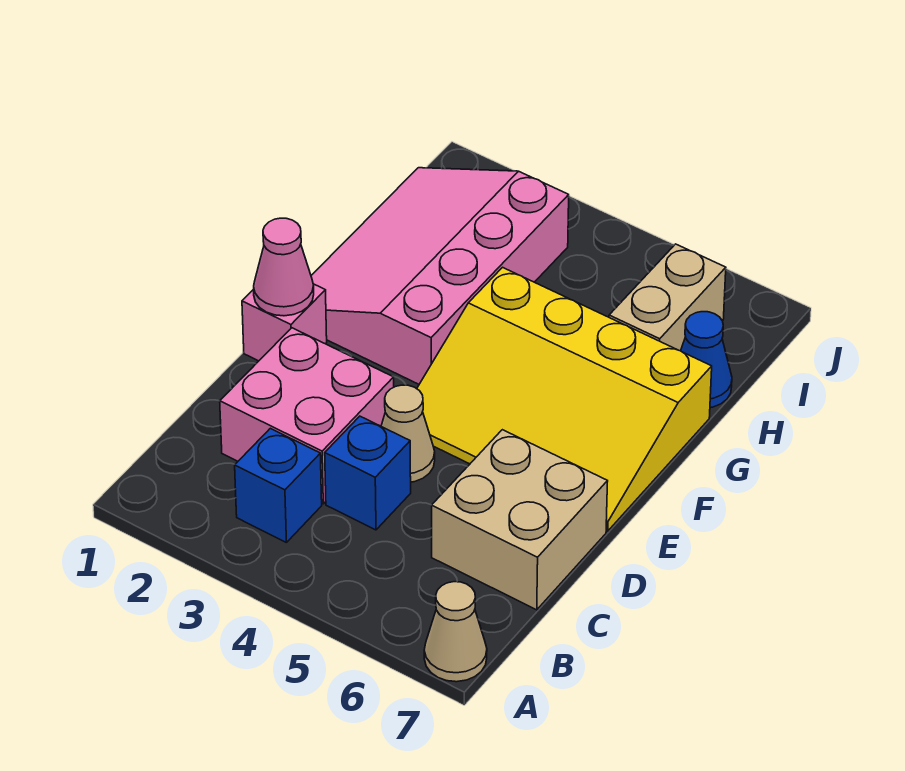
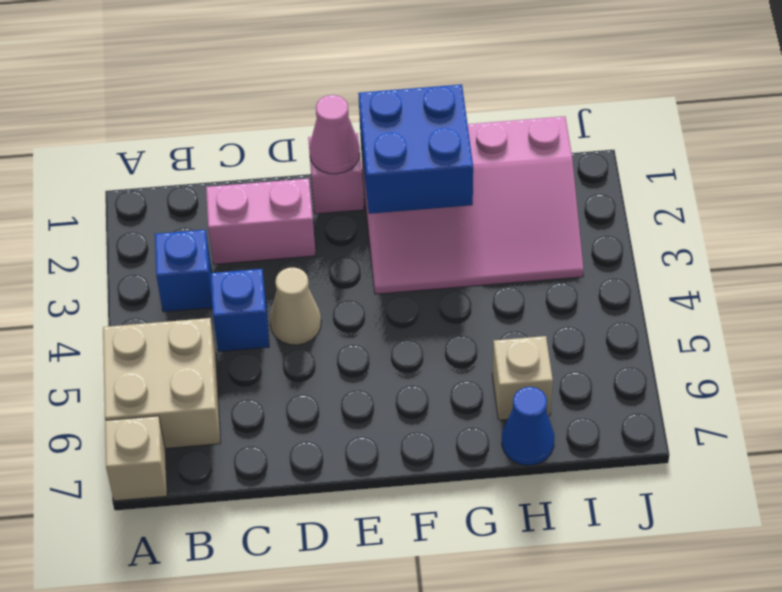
tan 1x1 cone [424,582,487,682] -> tan 1x1 brick [105,416,167,501]
pink 2x2 brick [220,328,394,504] -> pink 1x2 brick [206,179,316,264]
tan 2x2 brick [432,430,608,610] -> tan 2x2 brick moved to [103,318,221,448]
yellow 3x4 slope [417,267,712,531] -> none
pink 3x4 slope [311,168,569,384] -> pink 3x4 slope turned to [360,116,584,294]
none -> blue 2x2 brick [358,84,473,214]
tan 1x2 brick [609,244,726,351] -> tan 1x1 brick [492,336,553,420]

